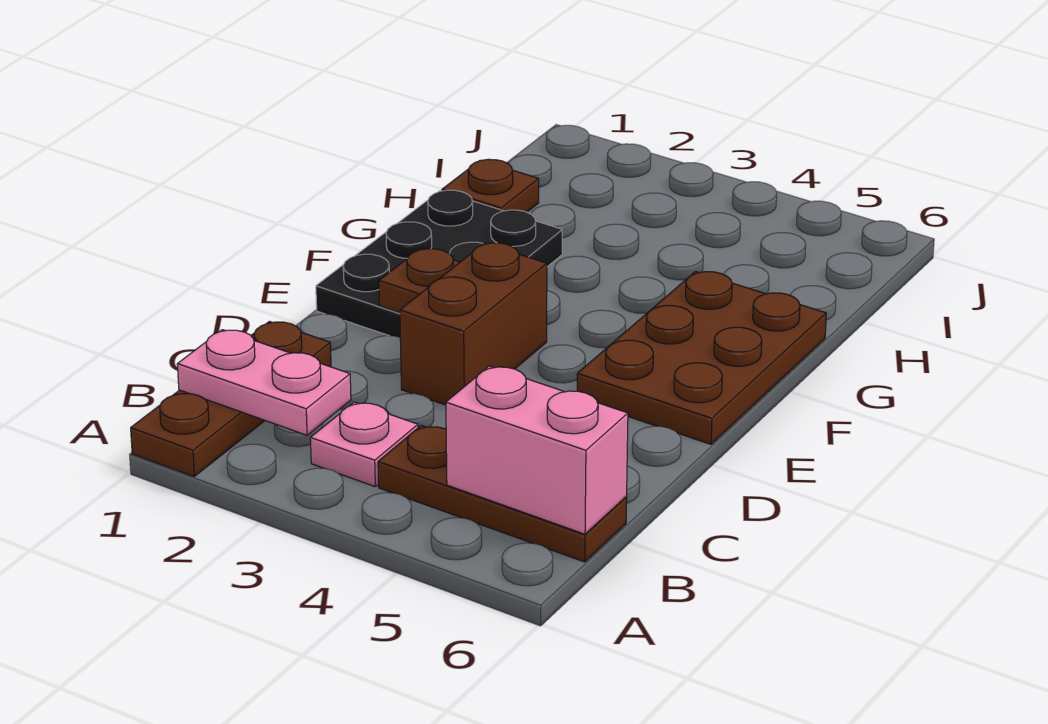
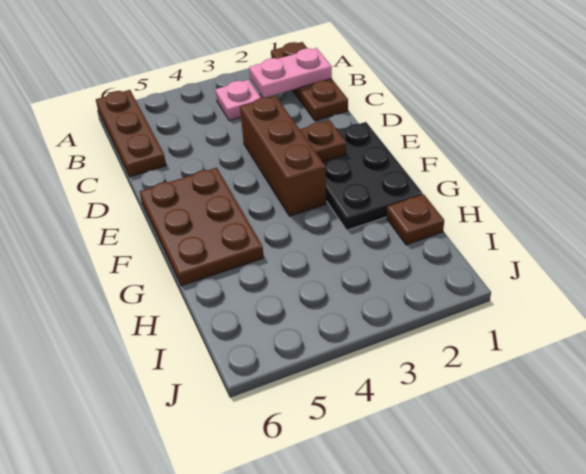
brown 1x3 plate [378,425,627,562] -> brown 1x3 plate turned to [96,90,166,177]
pink 1x2 brick [446,366,628,534] -> none
brown 1x2 brick [400,243,547,405] -> brown 1x3 brick [240,96,326,216]

